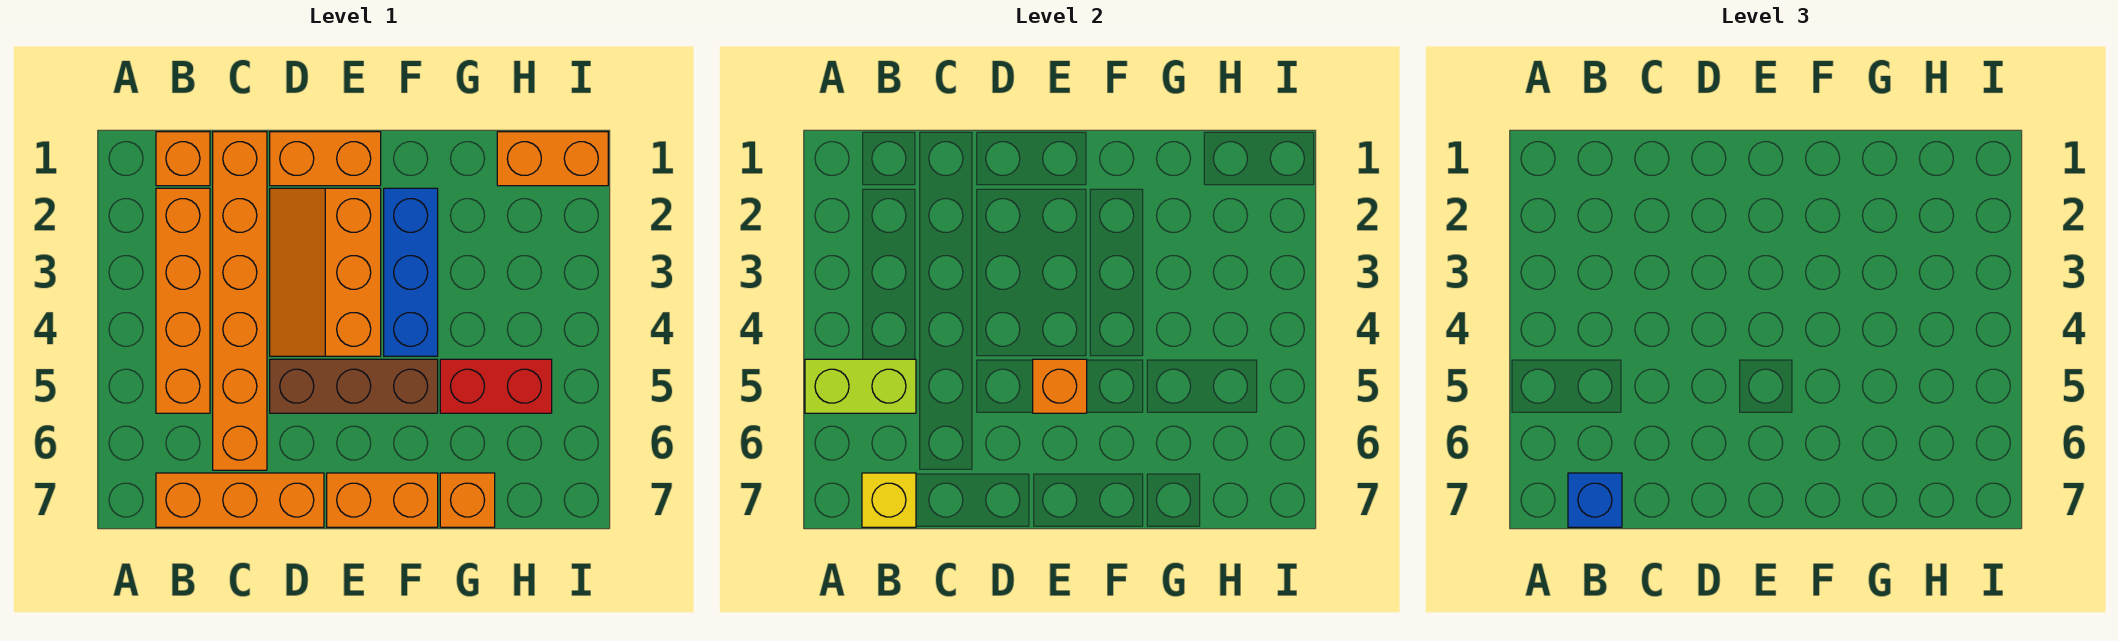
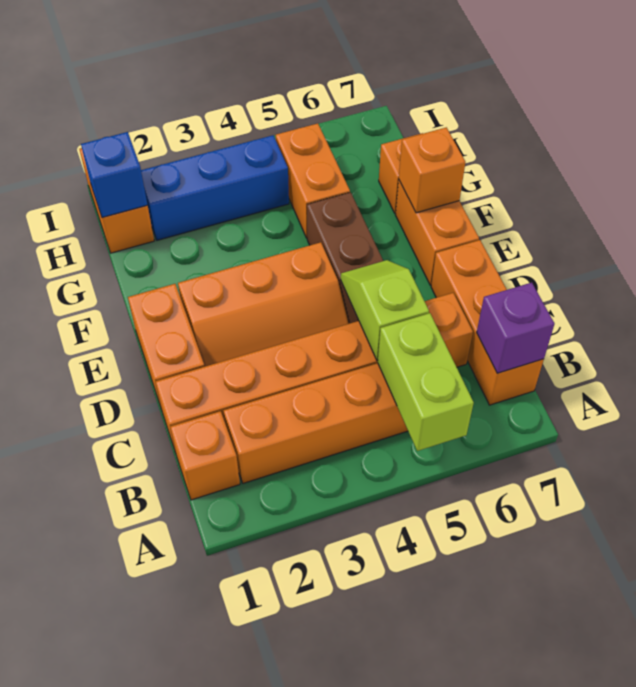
yellow 1x1 brick [862,473,916,527] -> purple 1x1 brick [477,283,554,373]
blue 1x1 brick [1568,473,1622,527] -> blue 1x1 brick moved to [81,132,147,217]
none -> lime 1x2 slope [341,260,429,361]
orange 1x1 brick [1033,359,1087,413] -> orange 1x1 brick moved to [399,127,465,213]
blue 1x3 brick [384,188,438,356] -> blue 1x3 brick moved to [141,135,289,240]
red 1x2 brick [440,359,552,413] -> orange 1x2 brick [276,123,350,238]

